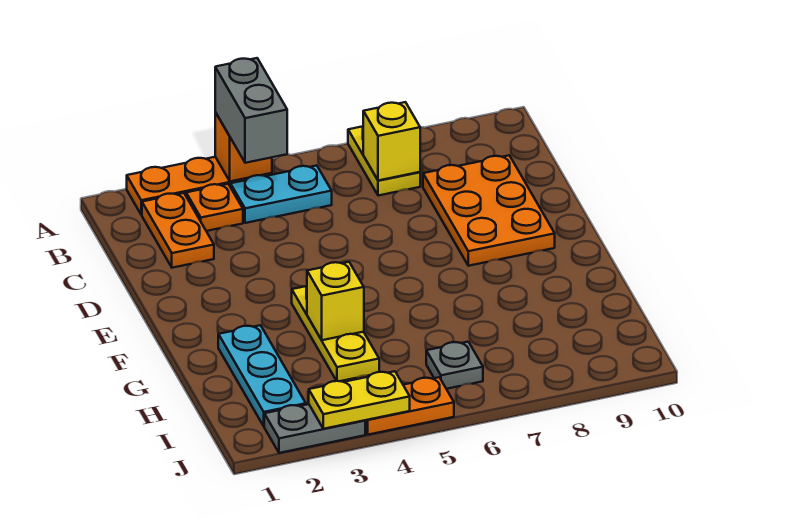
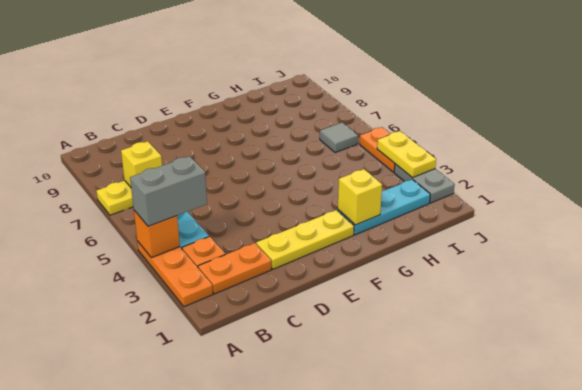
orange 2x3 plate [423,155,555,266] -> none
yellow 1x3 plate [292,286,379,381] -> yellow 1x3 plate moved to [256,210,354,269]
yellow 1x1 brick [307,262,364,340] -> yellow 1x1 brick moved to [338,169,382,225]
grey 1x1 plate [426,342,483,389] -> grey 1x1 tile [320,122,358,153]

